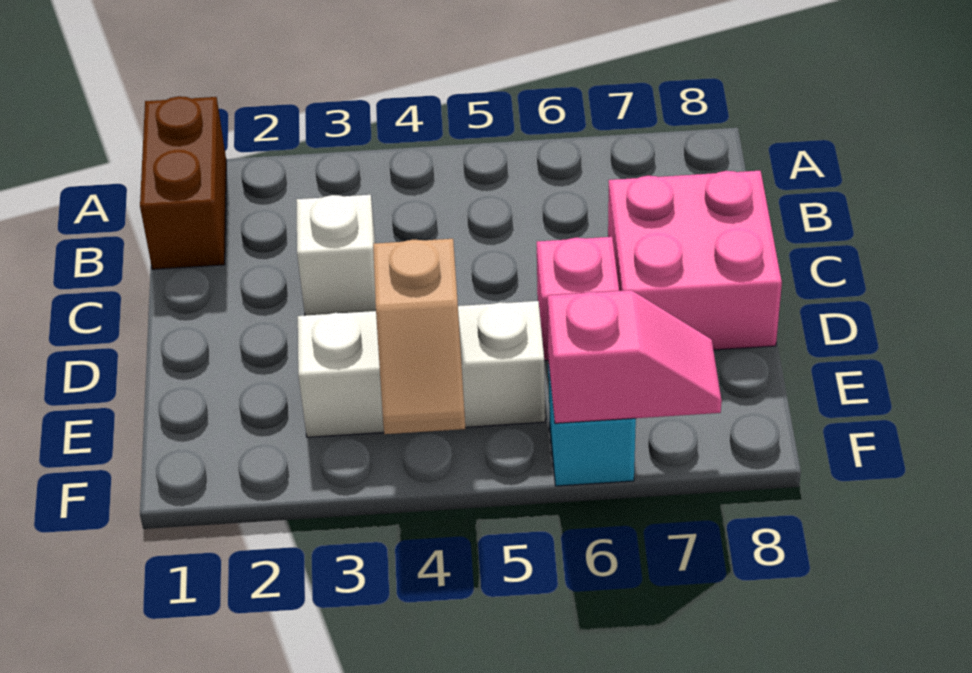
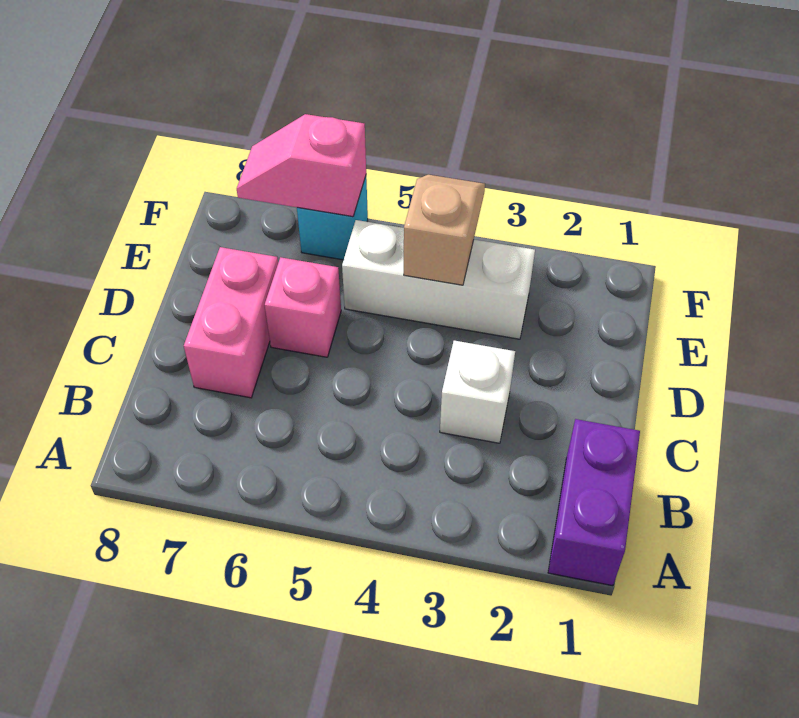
brown 1x2 brick [140,96,226,269] -> purple 1x2 brick [548,419,640,586]
pink 2x2 brick [608,171,782,350] -> pink 1x2 brick [184,247,278,398]

